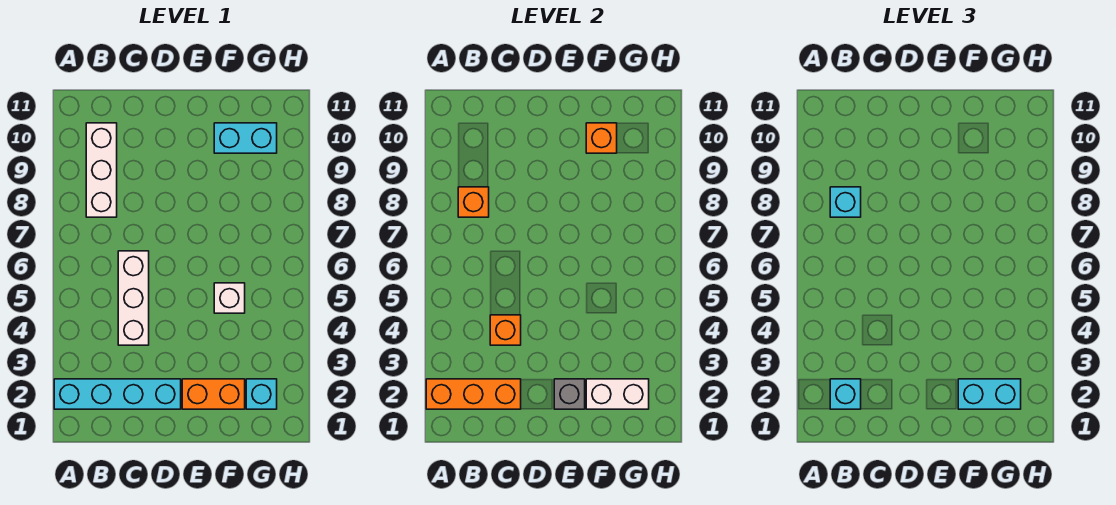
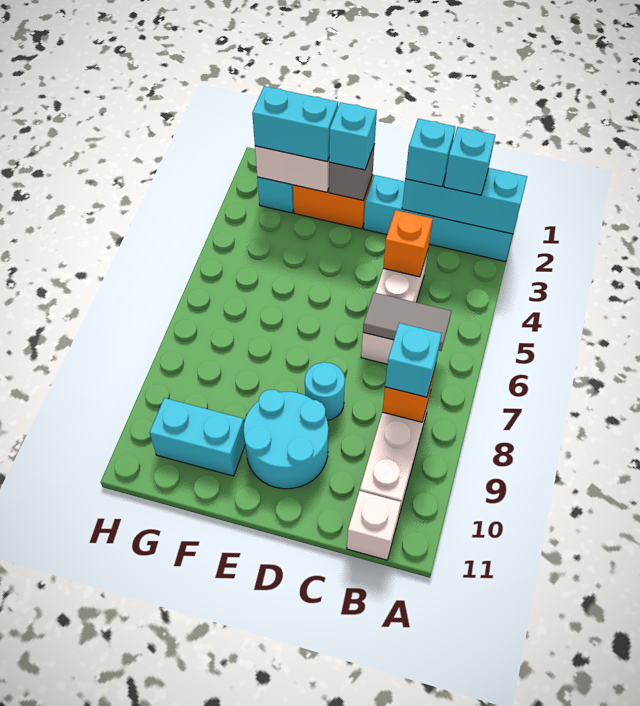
orange 1x3 brick [426,379,521,409] -> cyan 1x3 brick [402,168,527,234]
none -> grey 1x2 tile [363,293,451,351]
none -> cyan 1x1 brick [405,119,455,187]
none -> cyan 1x1 round brick [305,362,345,420]
none -> cyan 2x2 round brick [243,390,328,489]
none -> cyan 1x1 brick [329,102,377,170]
white 1x1 brick [214,283,245,313] -> white 1x1 brick moved to [347,491,401,560]
orange 1x1 brick [586,123,617,153] -> none

